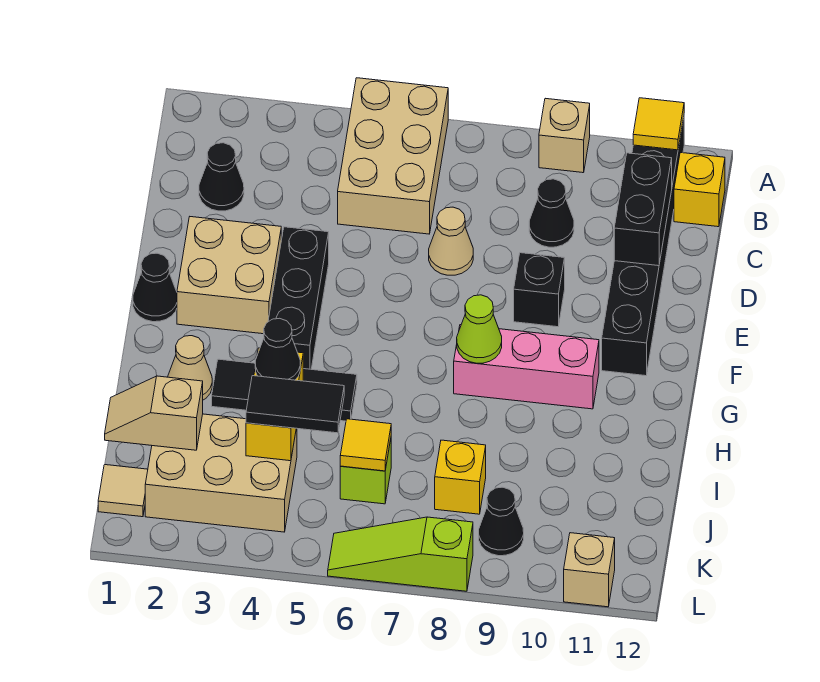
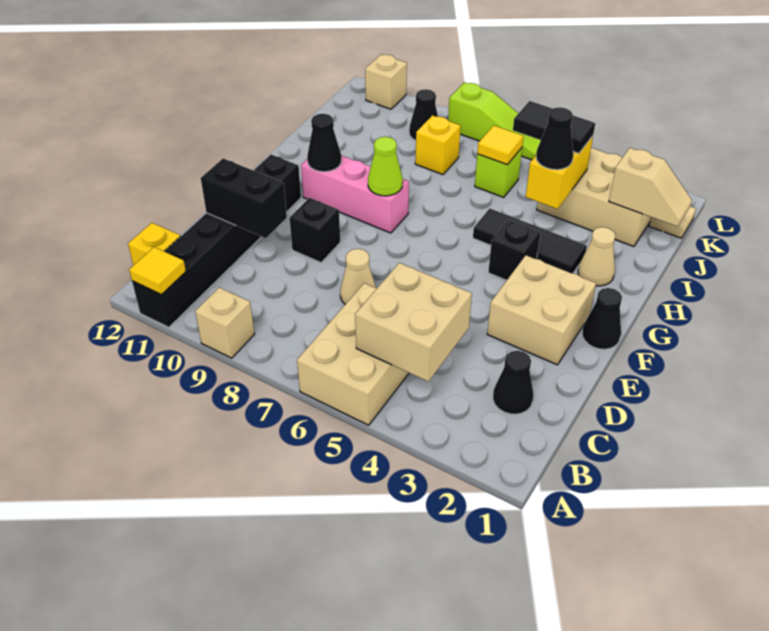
none -> tan 2x2 brick [355,263,472,382]
black 1x1 cone [529,179,574,247] -> black 1x1 cone moved to [307,114,341,172]
black 1x2 brick [614,153,672,266] -> black 1x2 brick turned to [201,158,287,238]
black 1x3 brick [268,227,329,369] -> black 1x1 brick [488,220,541,280]

